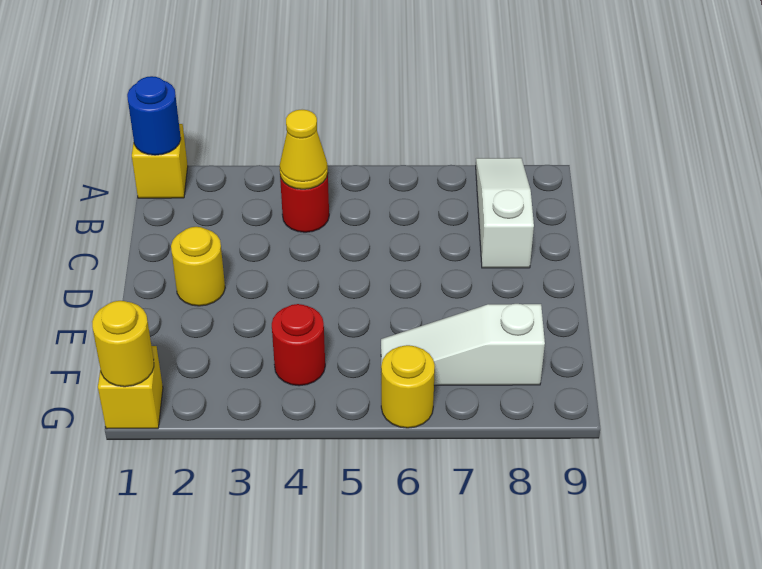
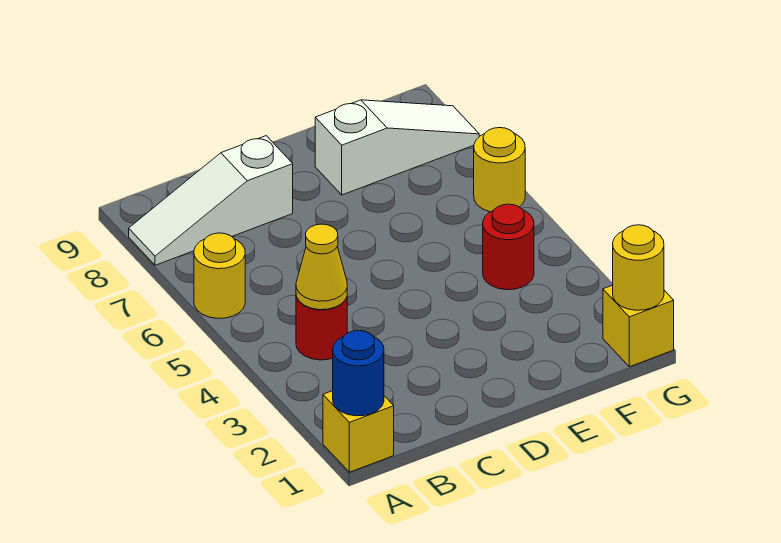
yellow 1x1 round brick [171,227,225,306] -> yellow 1x1 round brick moved to [194,233,245,318]
white 1x3 slope [381,304,545,385] -> white 1x3 slope turned to [315,100,479,195]

